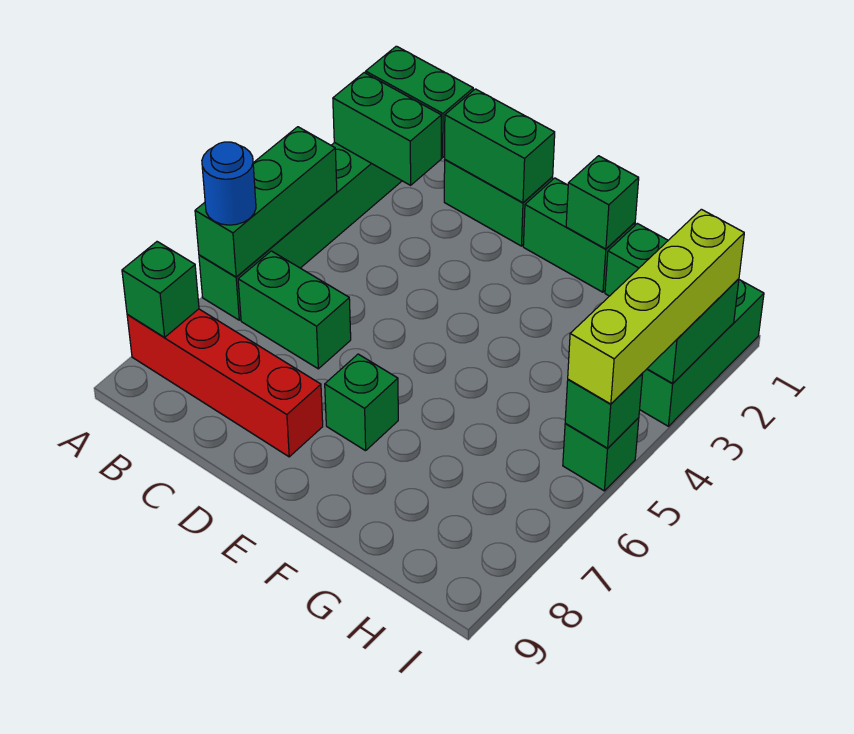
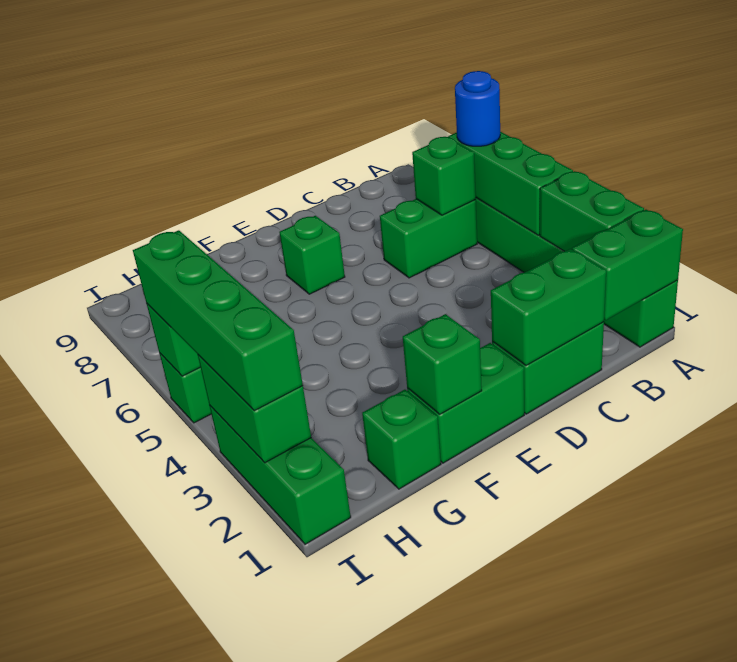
green 1x2 brick [333,73,441,185] -> green 1x2 brick turned to [540,171,644,251]
red 1x4 brick [127,309,323,457] -> none
green 1x1 brick [122,242,199,337] -> green 1x1 brick moved to [412,137,476,215]
lime 1x4 brick [568,209,744,404] -> green 1x4 brick [133,230,303,411]

